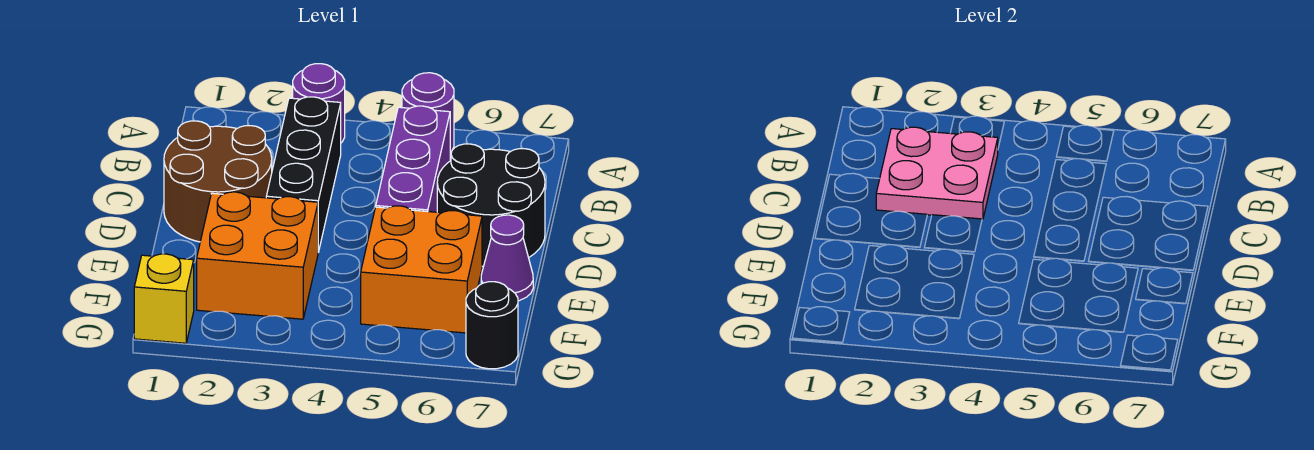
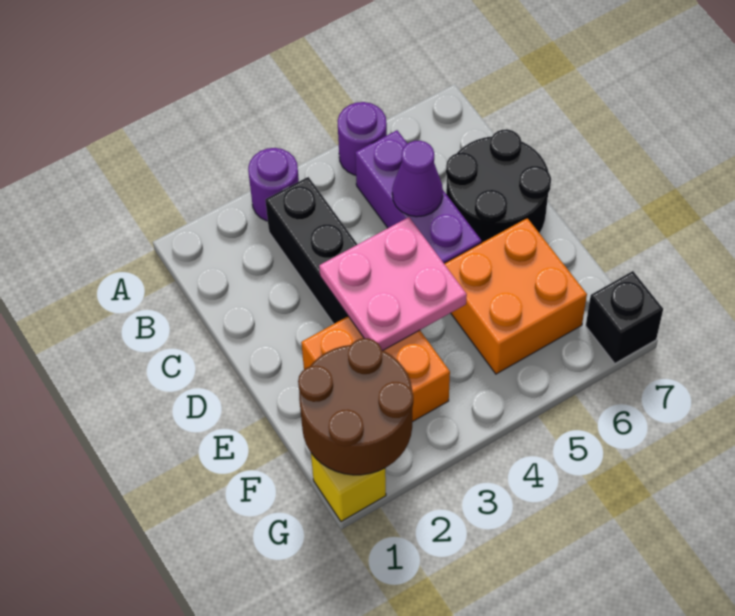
pink 2x2 plate [876,127,998,219] -> pink 2x2 plate moved to [319,217,467,351]
brown 2x2 round brick [164,121,272,242] -> brown 2x2 round brick moved to [298,338,413,475]
purple 1x1 cone [481,215,533,301] -> purple 1x1 cone moved to [392,141,443,217]
black 1x1 round brick [466,282,518,369] -> black 1x1 brick [586,271,663,363]

